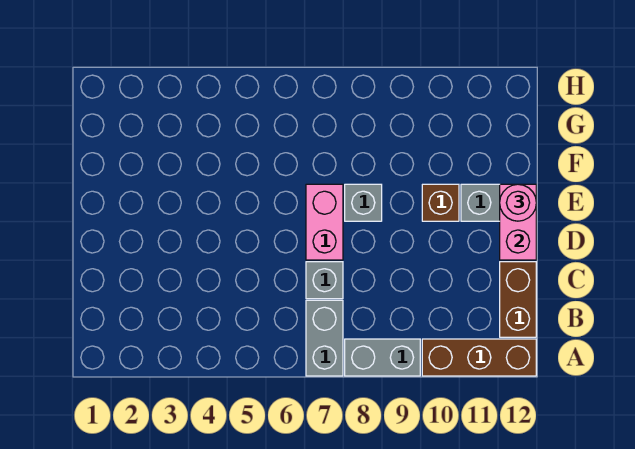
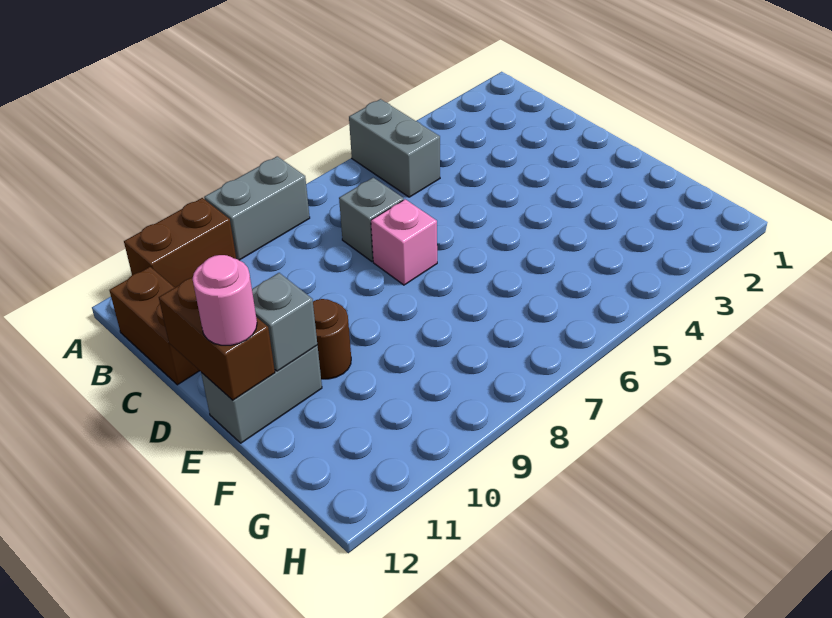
grey 1x2 brick [306,300,343,376] -> grey 1x2 brick moved to [349,99,440,197]
brown 1x3 brick [422,339,536,376] -> brown 1x2 brick [124,198,236,287]
pink 1x2 brick [306,184,343,260] -> pink 1x1 brick [371,199,437,285]
pink 1x2 brick [500,184,536,260] -> brown 1x2 brick [159,277,275,400]
grey 1x1 brick [345,184,382,221] -> grey 1x1 brick moved to [252,273,317,371]
brown 1x1 brick [422,184,459,221] -> brown 1x1 round brick [313,299,351,379]

